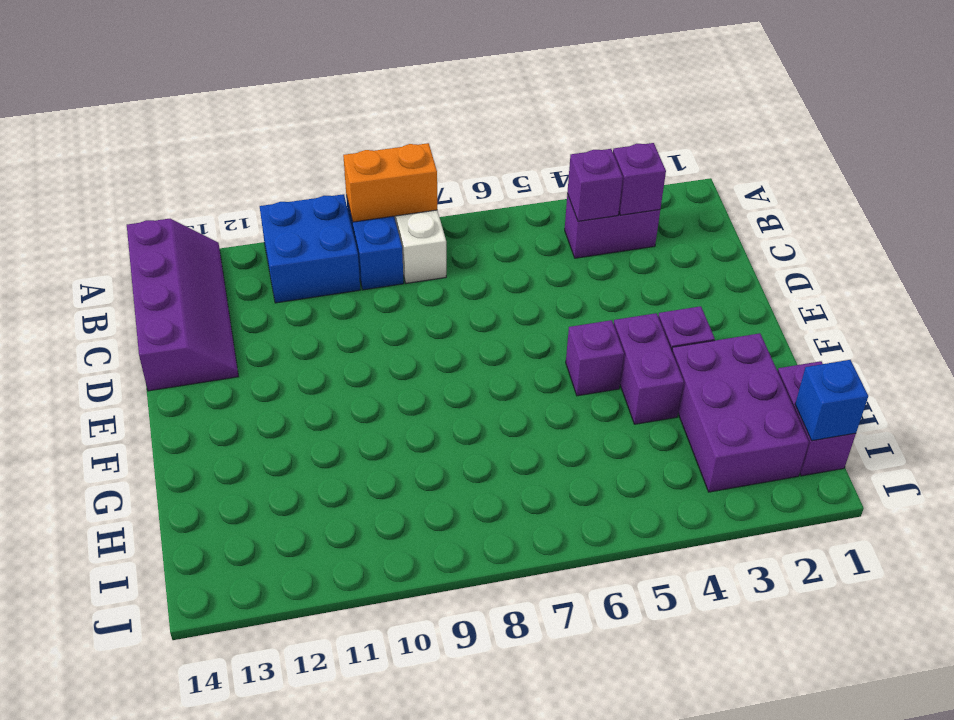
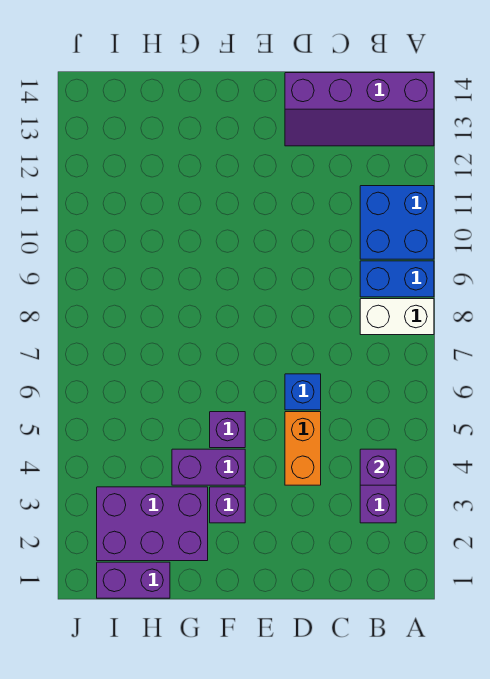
orange 1x2 brick [343,143,437,222] -> orange 1x2 brick moved to [285,412,321,485]
purple 1x1 brick [613,143,666,215] -> none
blue 1x1 brick [795,360,868,441] -> blue 1x1 brick moved to [285,374,321,410]

